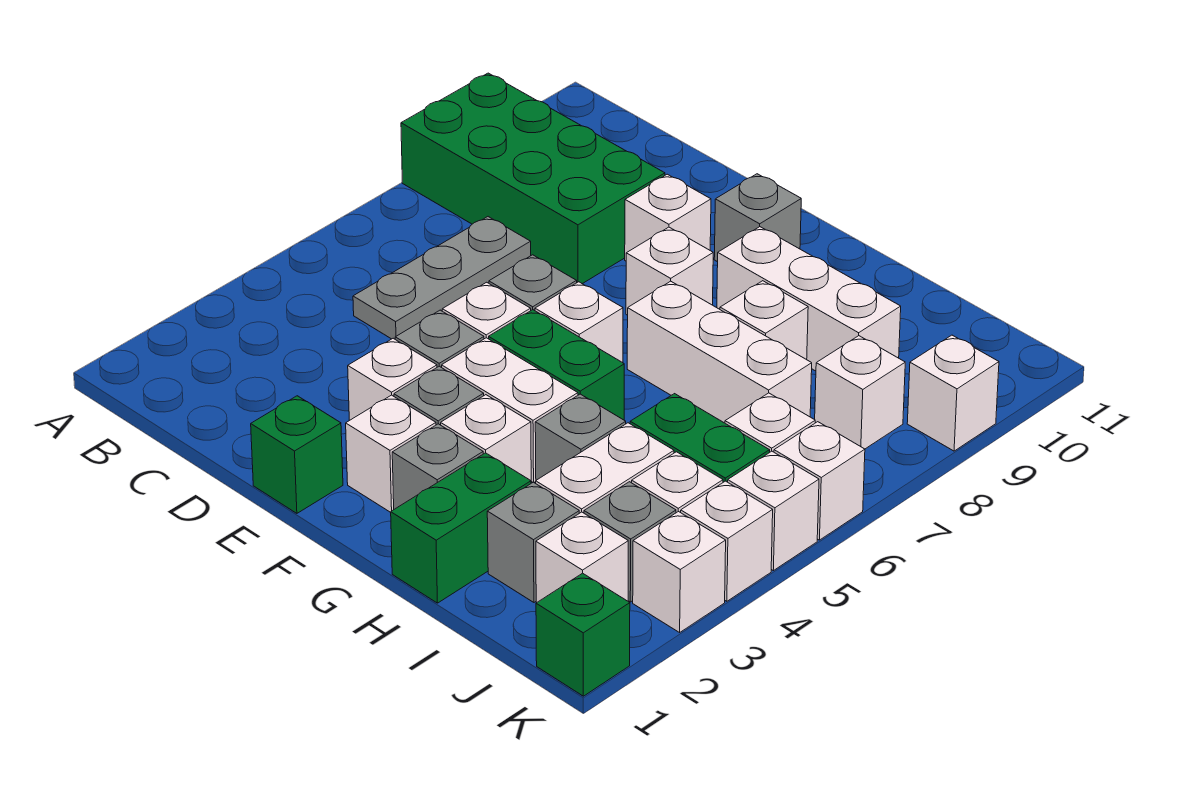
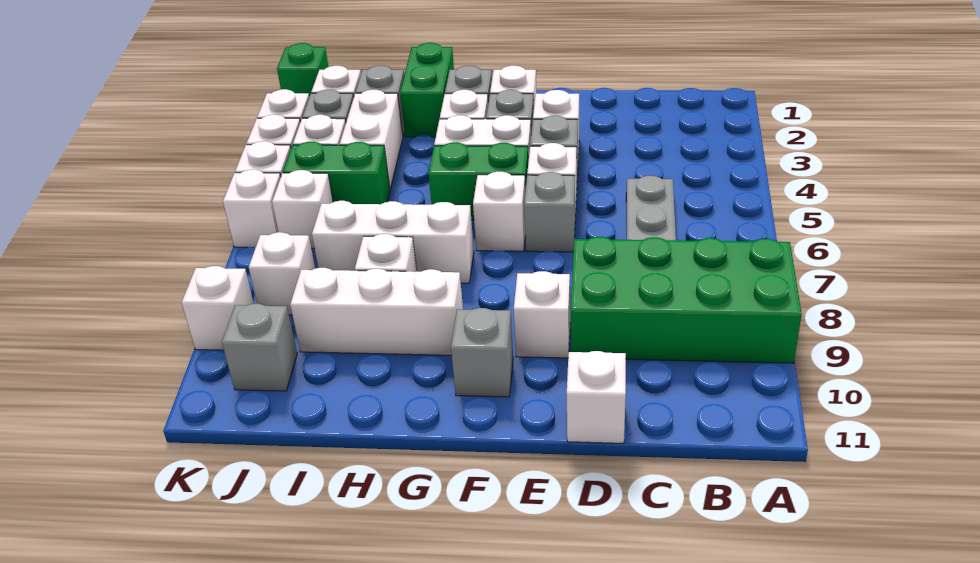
green 1x1 brick [251,396,343,513] -> none
white 1x1 brick [626,227,713,315] -> white 1x1 brick moved to [567,351,626,443]
grey 1x1 brick [535,394,626,480] -> grey 1x1 brick moved to [222,304,297,391]

